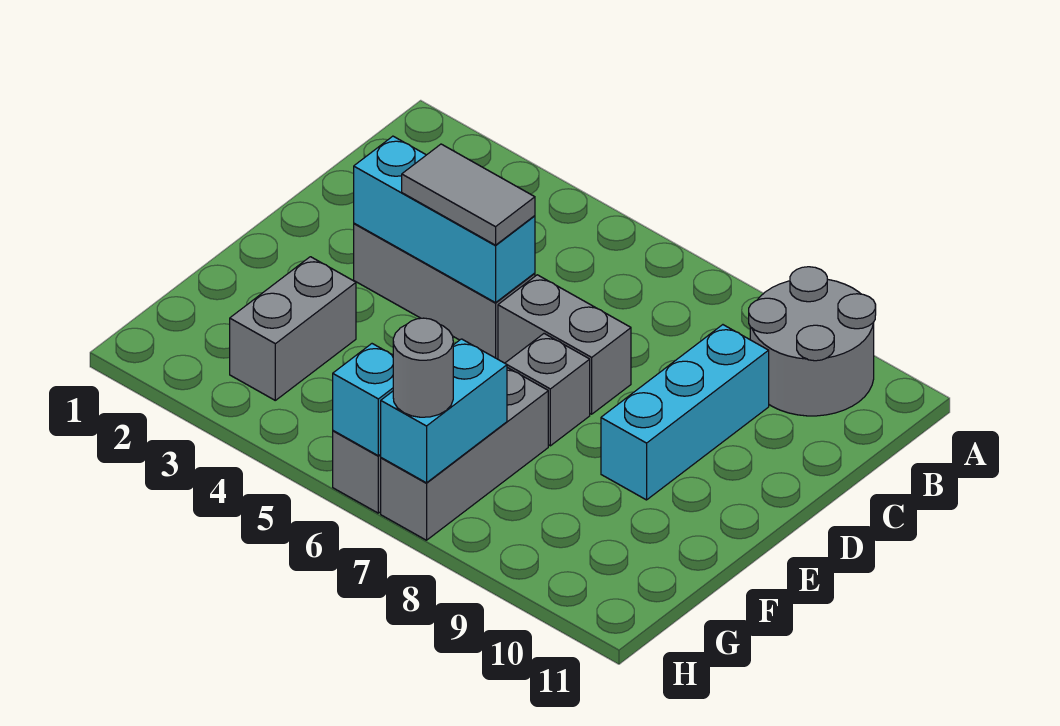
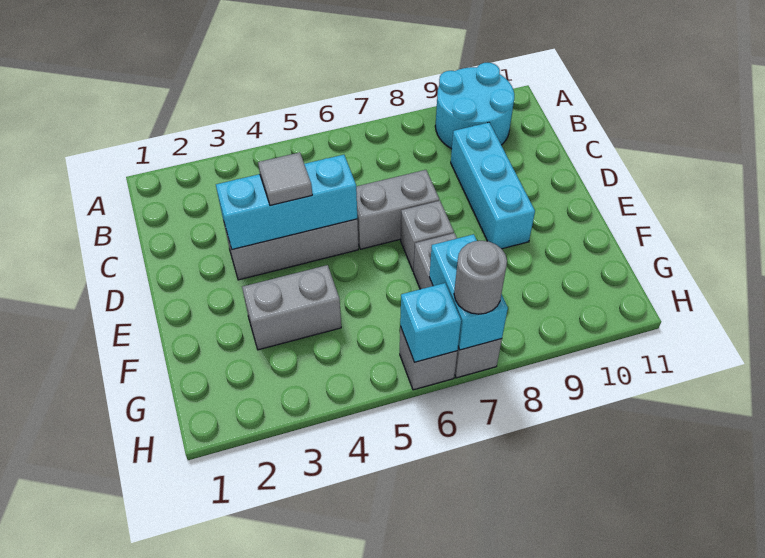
grey 2x2 round brick [749,267,876,416] -> cyan 2x2 round brick [435,63,514,149]
grey 1x2 tile [402,144,535,245] -> grey 1x1 tile [258,152,312,206]
grey 1x2 brick [230,257,356,400] -> grey 1x2 brick turned to [242,265,341,350]

